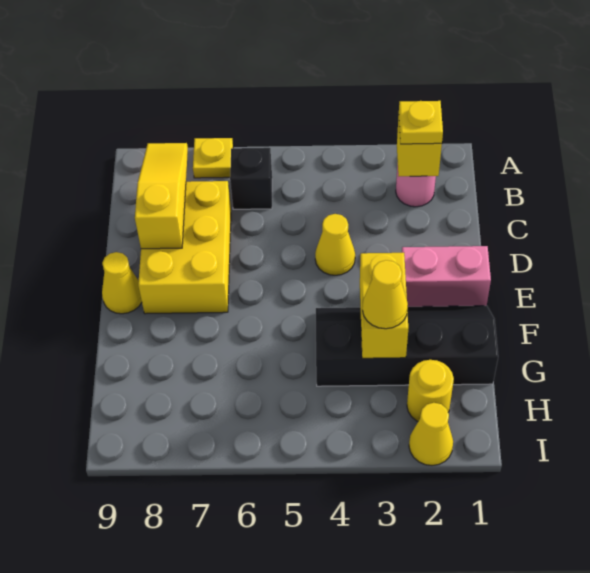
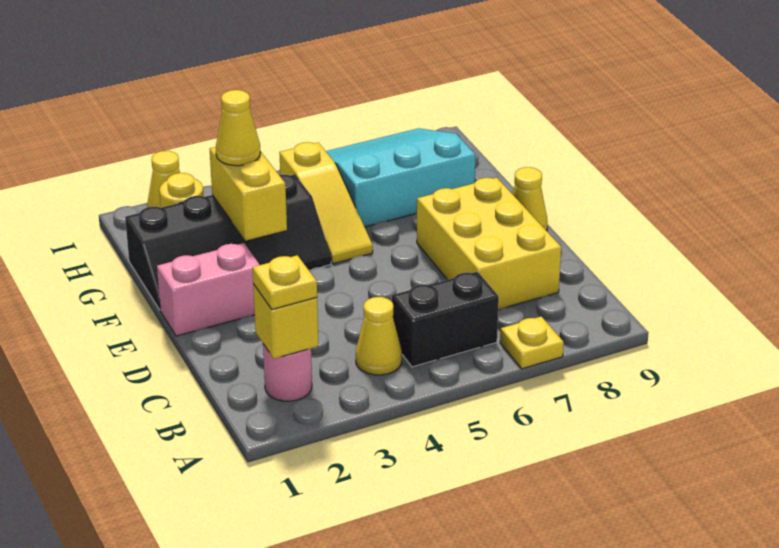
black 1x1 brick [230,148,272,209] -> black 1x2 brick [392,272,499,367]
yellow 1x3 slope [135,143,188,249] -> yellow 1x3 slope moved to [279,142,373,264]
yellow 1x1 cone [315,214,355,275] -> yellow 1x1 cone moved to [356,297,402,375]
none -> cyan 3x3 slope [326,128,475,227]

